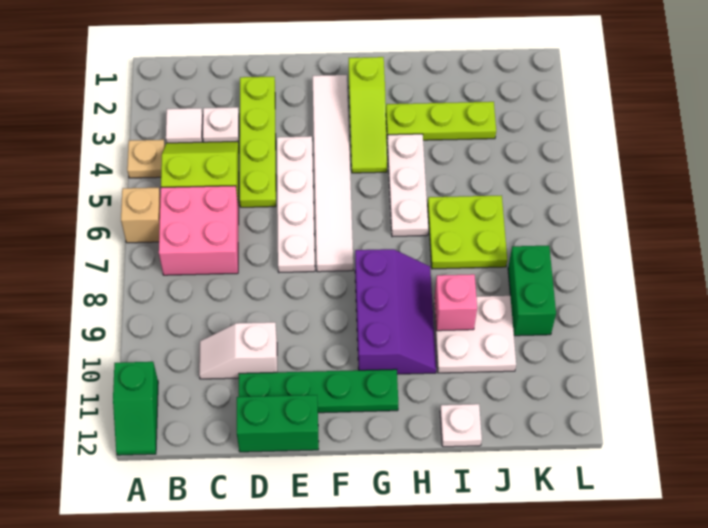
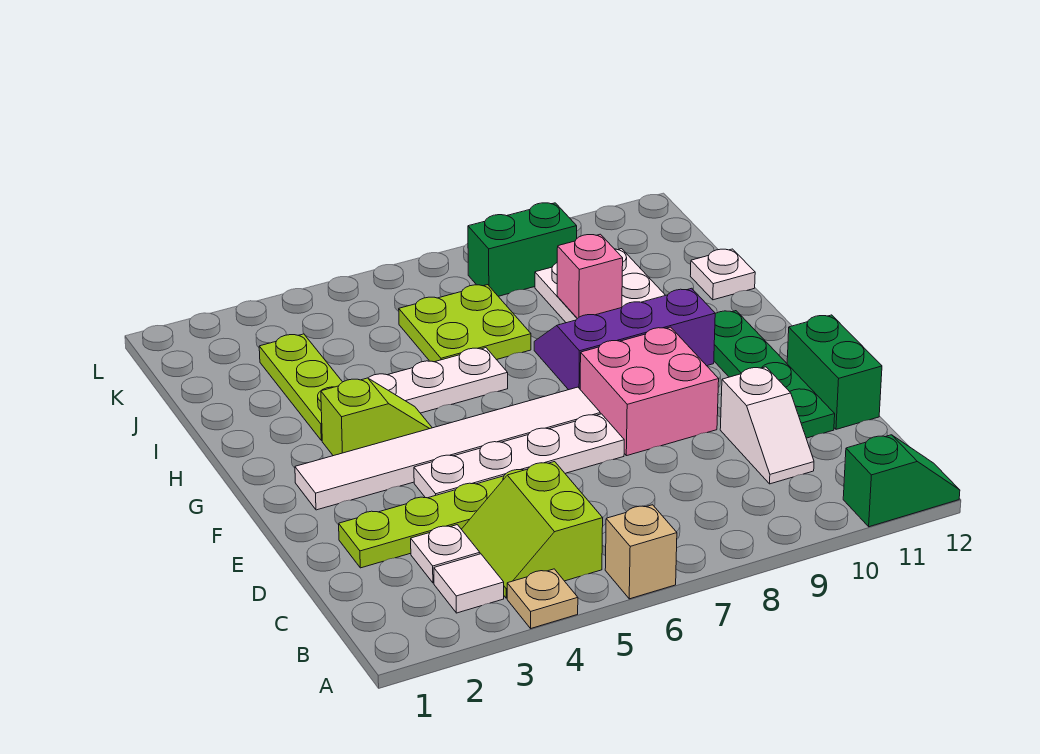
pink 2x2 brick [159,186,239,275] -> pink 2x2 brick moved to [580,327,719,456]
lime 1x3 slope [349,57,387,173] -> lime 1x2 slope [321,378,432,456]

